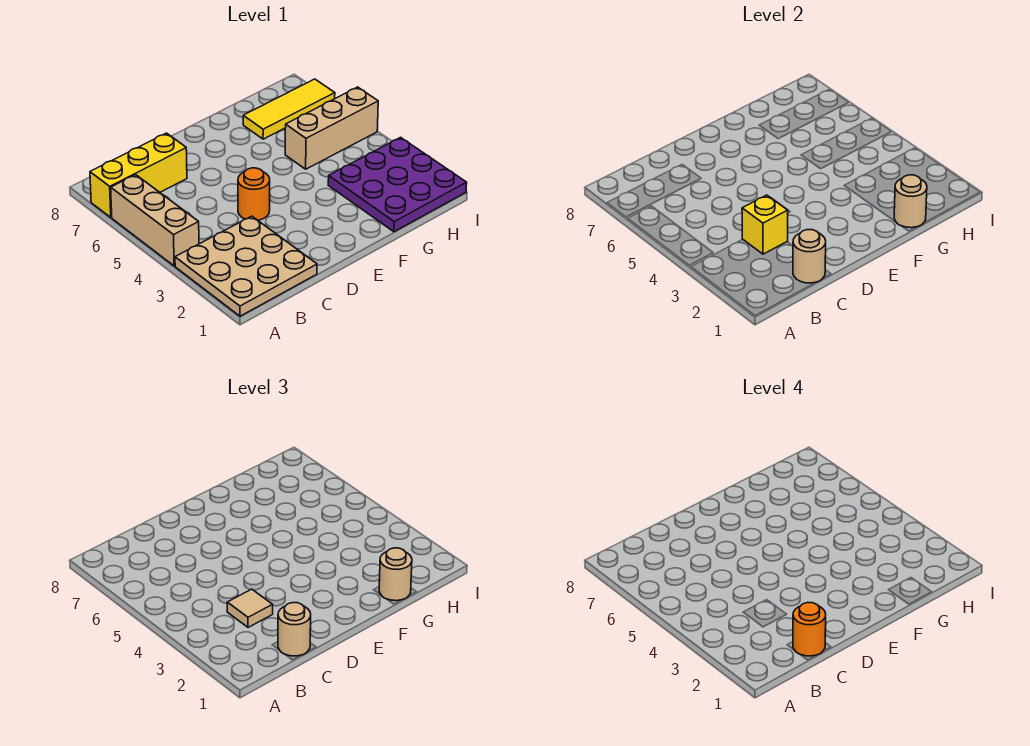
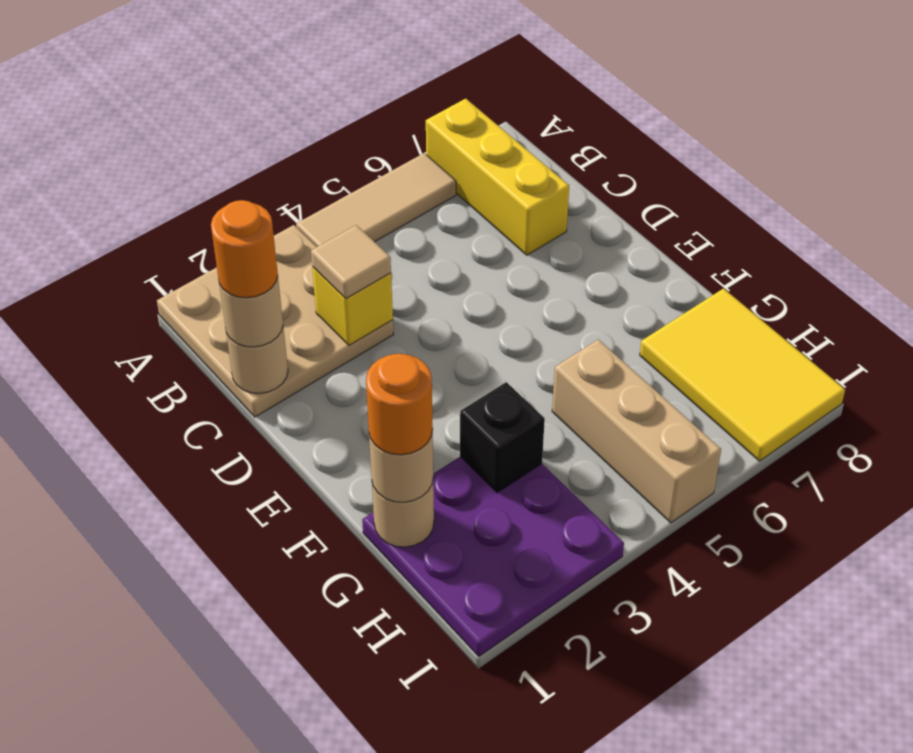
tan 1x3 brick [111,175,199,266] -> tan 1x3 tile [296,153,456,247]
orange 1x1 round brick [238,168,270,220] -> orange 1x1 round brick moved to [366,354,433,455]
none -> black 1x1 brick [460,382,545,493]
yellow 1x3 tile [243,79,335,139] -> yellow 2x3 tile [640,289,845,461]

